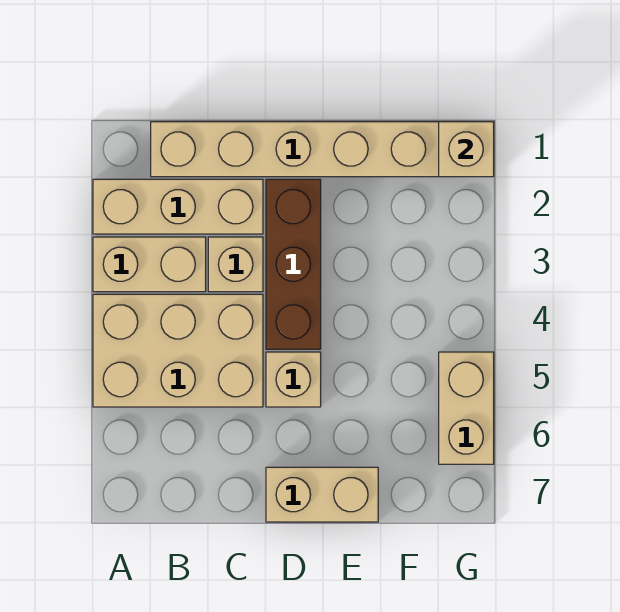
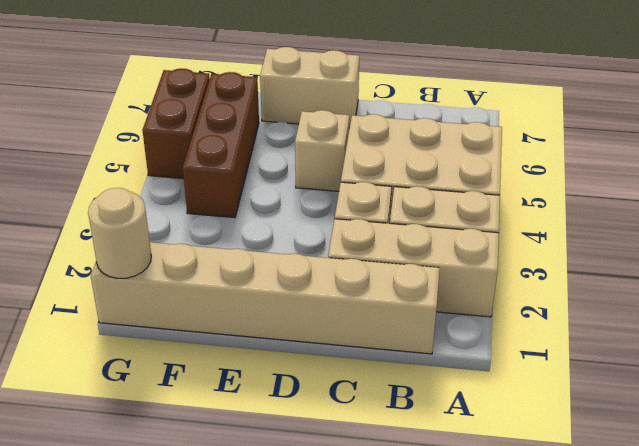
brown 1x3 brick [266,179,321,349] -> brown 1x3 brick moved to [183,72,259,218]
tan 1x1 brick [439,122,494,177] -> tan 1x1 round brick [88,188,151,278]
tan 1x2 brick [439,352,494,464] -> brown 1x2 brick [143,68,210,179]

